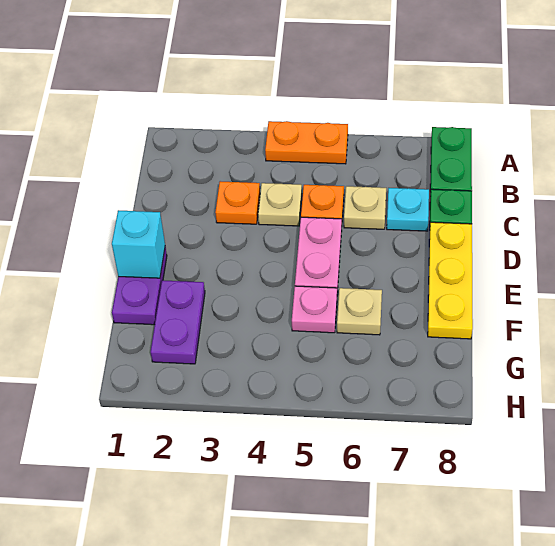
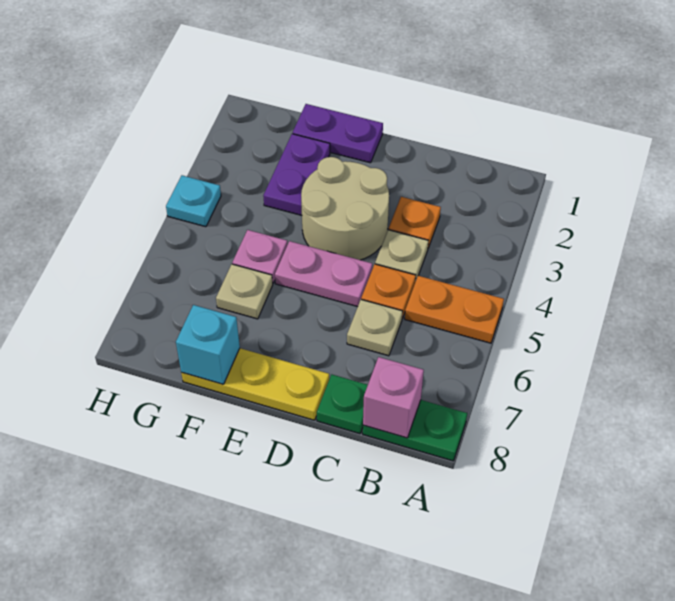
orange 1x2 plate [265,121,348,164] -> orange 1x2 plate turned to [405,276,504,343]
none -> pink 1x1 brick [363,357,424,438]
cyan 1x1 plate [387,188,429,231] -> cyan 1x1 plate moved to [166,175,221,227]
none -> tan 2x2 round brick [301,157,389,260]
cyan 1x1 brick [112,210,165,278] -> cyan 1x1 brick moved to [176,305,240,384]
purple 1x2 plate [151,280,205,364] -> purple 1x2 plate turned to [263,134,330,215]

